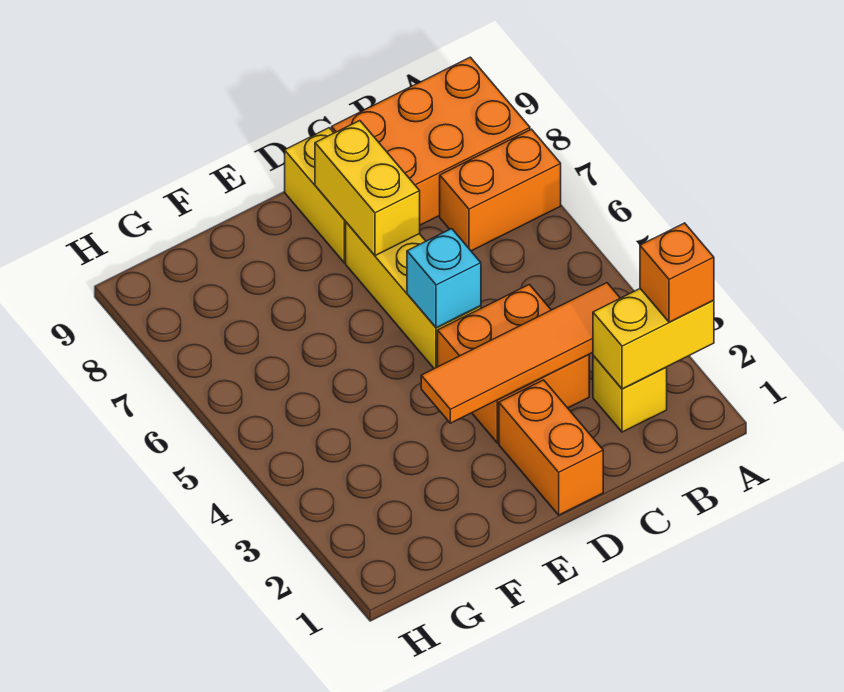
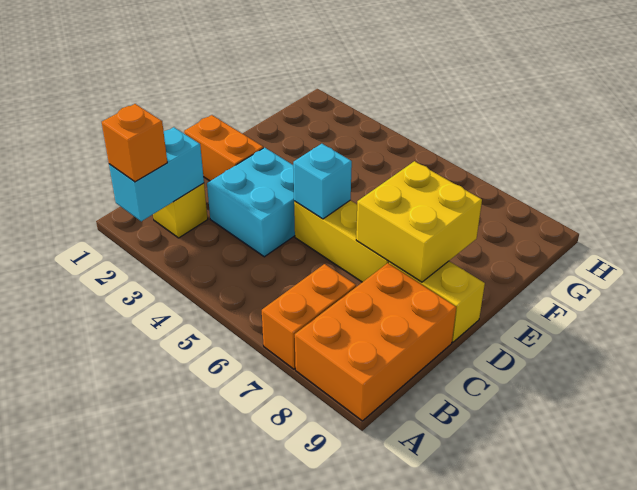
yellow 1x2 brick [593,289,714,389] -> cyan 1x2 brick [109,127,204,221]
orange 1x4 tile [421,283,620,423] -> none
orange 2x2 brick [438,284,589,443] -> cyan 2x2 brick [207,148,295,257]
yellow 1x2 brick [315,121,420,256] -> yellow 2x2 brick [356,161,482,282]

